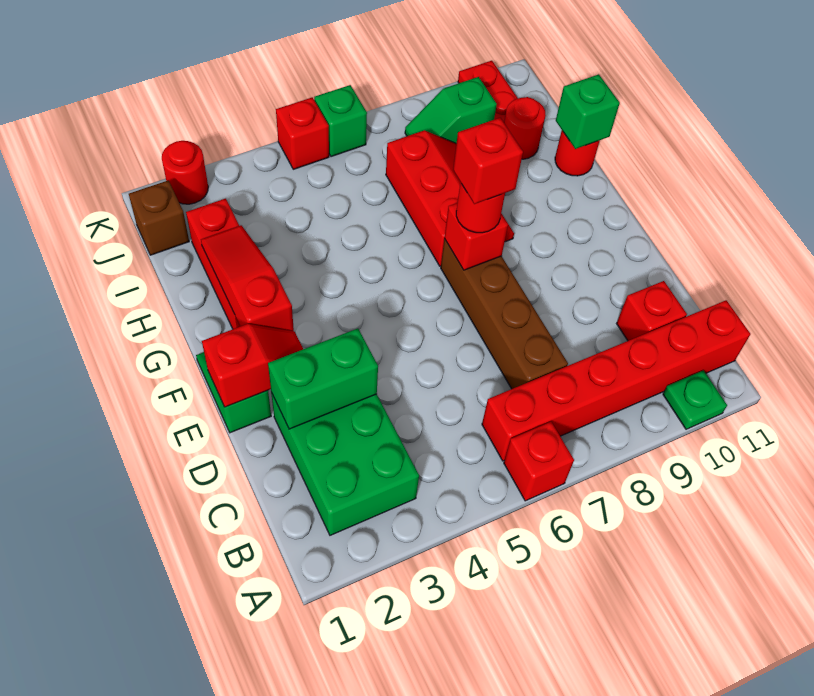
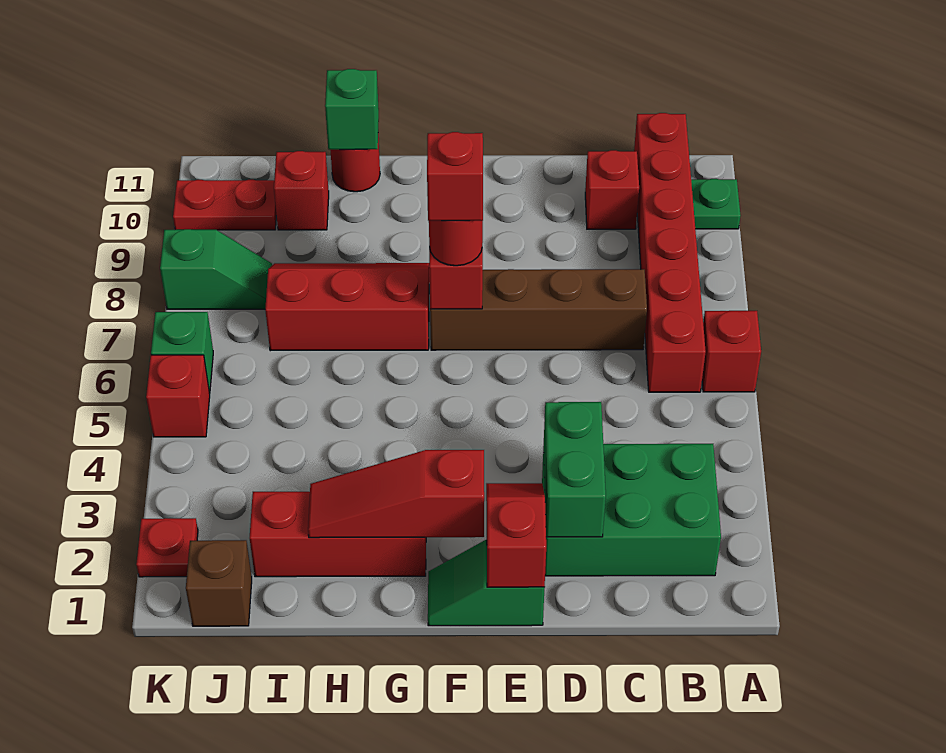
red 1x1 round brick [504,97,546,159] -> red 1x1 brick [274,151,329,230]
green 1x2 slope [405,77,497,144] -> green 1x2 slope turned to [160,229,272,309]
red 1x1 round brick [162,141,208,204] -> red 1x1 plate [136,518,198,577]

